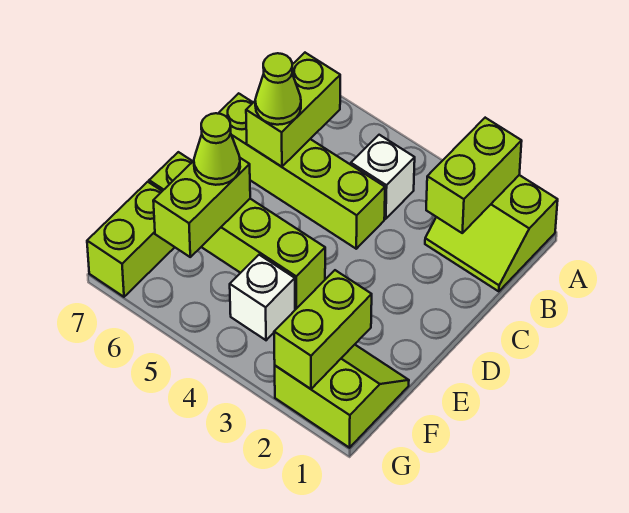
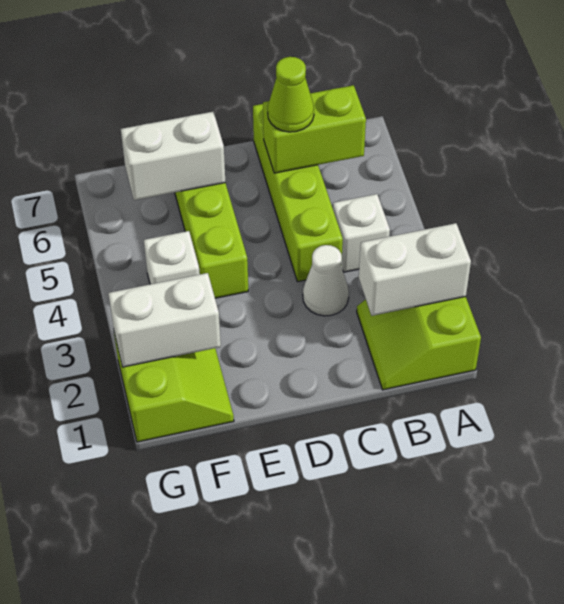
lime 1x2 brick [426,118,522,233] -> white 1x2 brick [359,223,471,316]
none -> white 1x1 cone [303,245,349,316]
lime 1x2 brick [153,158,250,257] -> white 1x2 brick [121,112,225,200]
lime 1x1 cone [194,113,240,185] -> none
lime 1x2 brick [274,270,372,389] -> white 1x2 brick [108,273,221,367]
lime 1x2 brick [87,182,175,297] -> none

